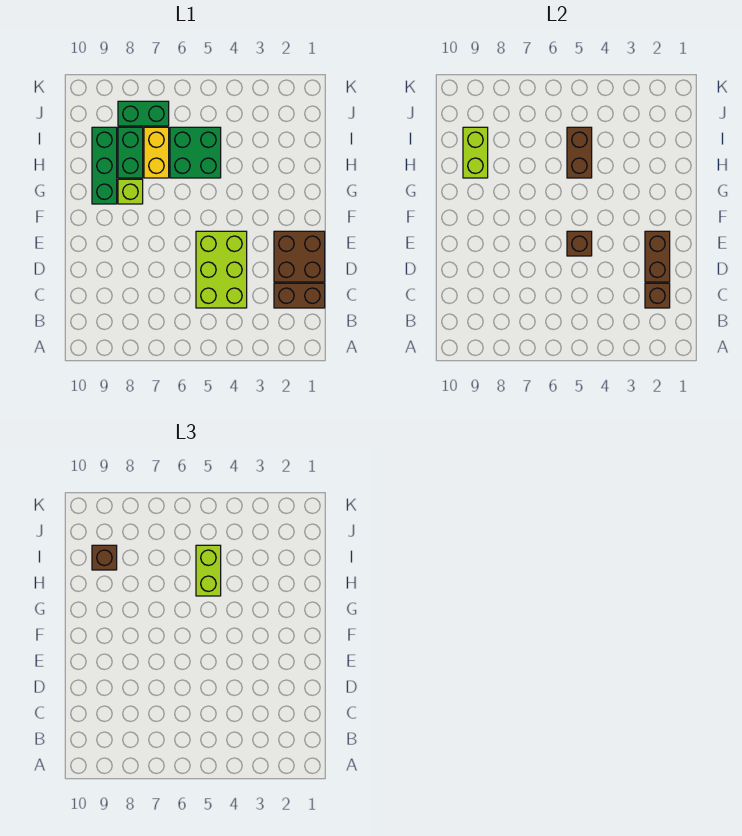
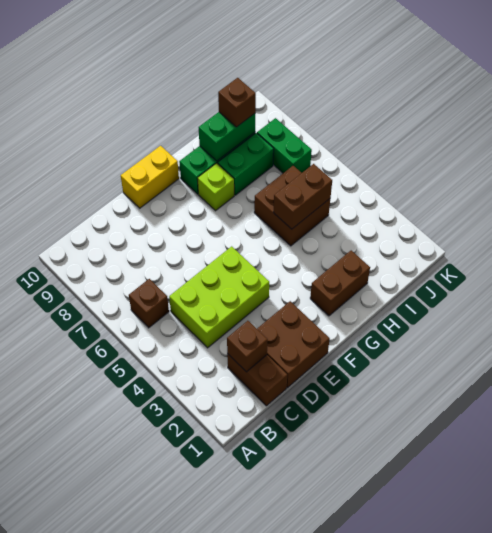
brown 1x2 brick [645,231,670,282] -> brown 1x2 brick moved to [310,250,370,316]
brown 1x1 brick [567,231,592,256] -> brown 1x1 brick moved to [129,279,169,328]
green 2x2 brick [170,127,221,178] -> brown 2x2 brick [254,166,330,246]
lime 1x2 brick [196,545,221,596] -> none
yellow 1x2 brick [144,127,169,178] -> yellow 1x2 brick moved to [121,146,179,208]
lime 1x2 brick [463,127,488,178] -> green 1x2 brick [199,112,256,161]

